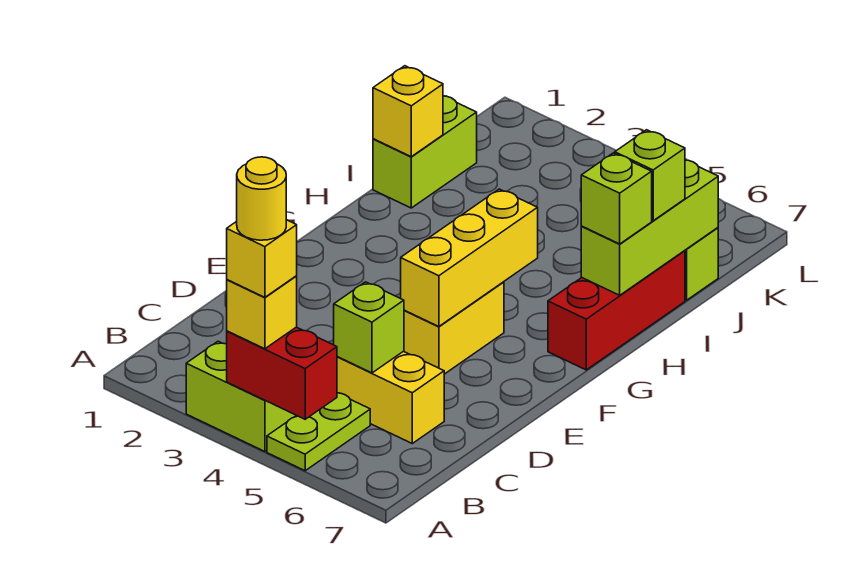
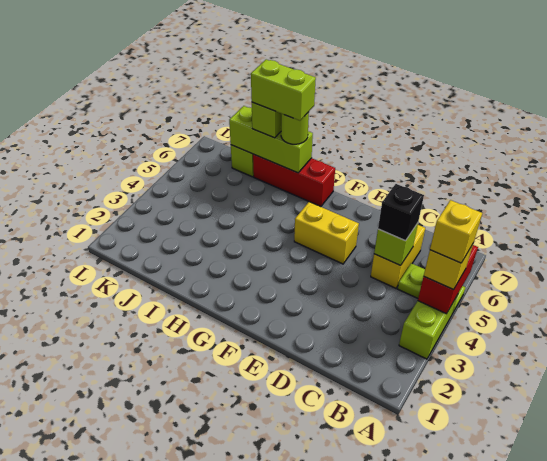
yellow 1x1 round brick [237,157,286,240] -> none
none -> black 1x1 brick [378,184,424,241]
yellow 1x3 brick [401,189,538,327] -> none
lime 1x1 brick [581,153,652,244] -> lime 1x1 round brick [281,112,309,144]
lime 1x2 brick [373,96,477,208] -> lime 1x2 brick moved to [251,59,316,121]
yellow 1x1 brick [373,66,443,157] -> none

